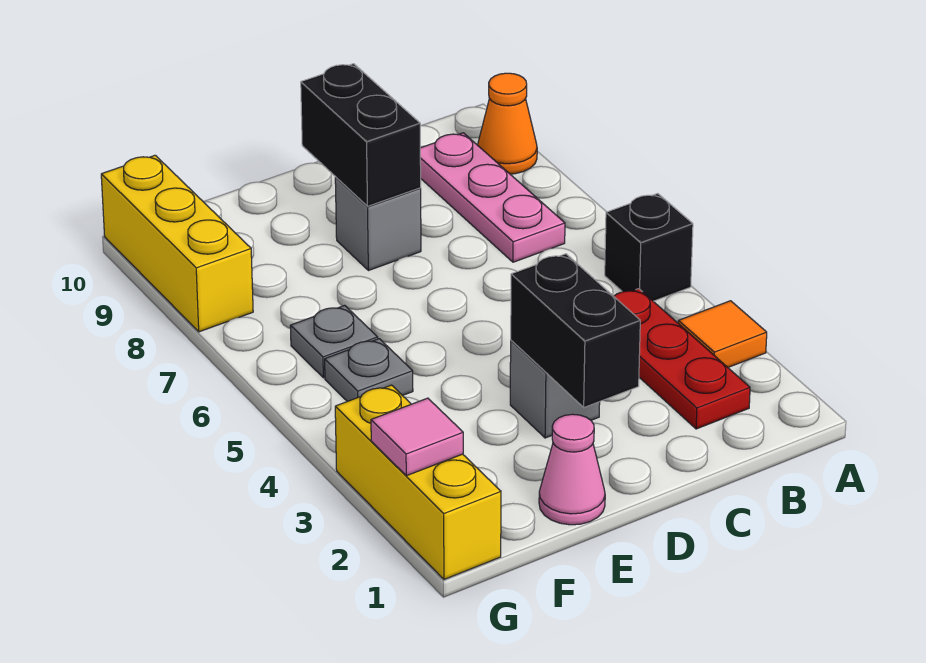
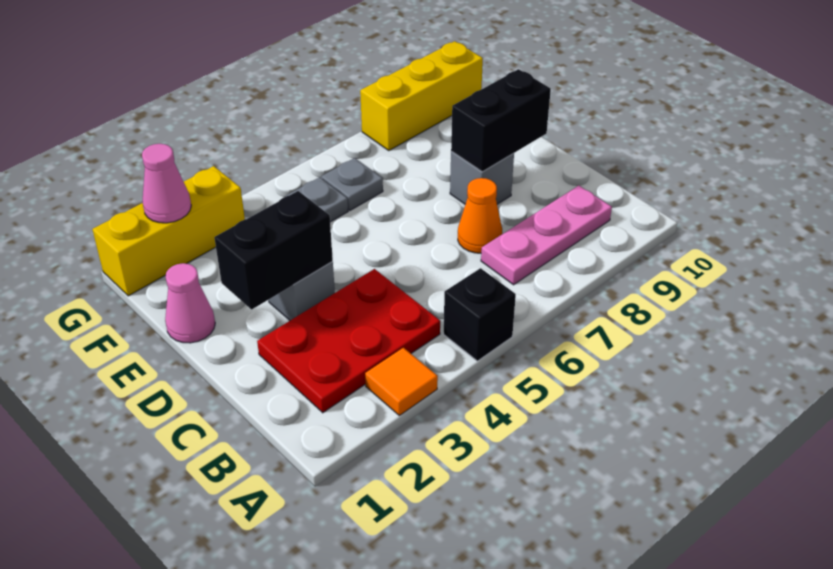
orange 1x1 cone [478,73,537,174] -> orange 1x1 cone moved to [458,178,502,253]
red 1x3 plate [614,289,750,429] -> red 2x3 plate [257,269,440,413]
pink 1x1 tile [371,398,463,476] -> pink 1x1 cone [142,144,191,223]

